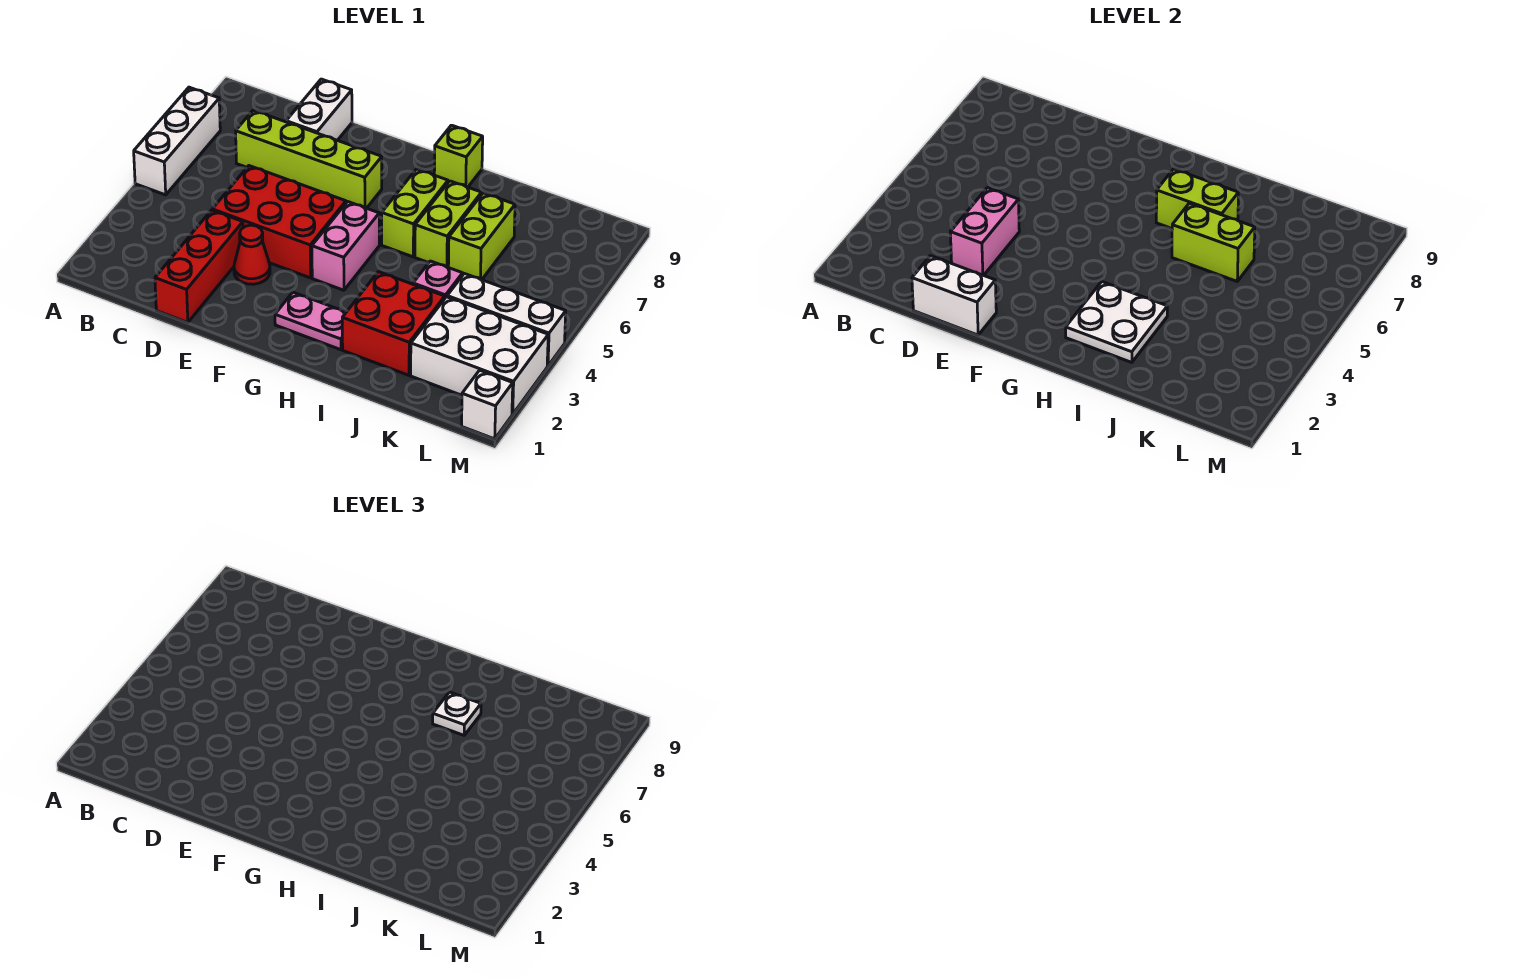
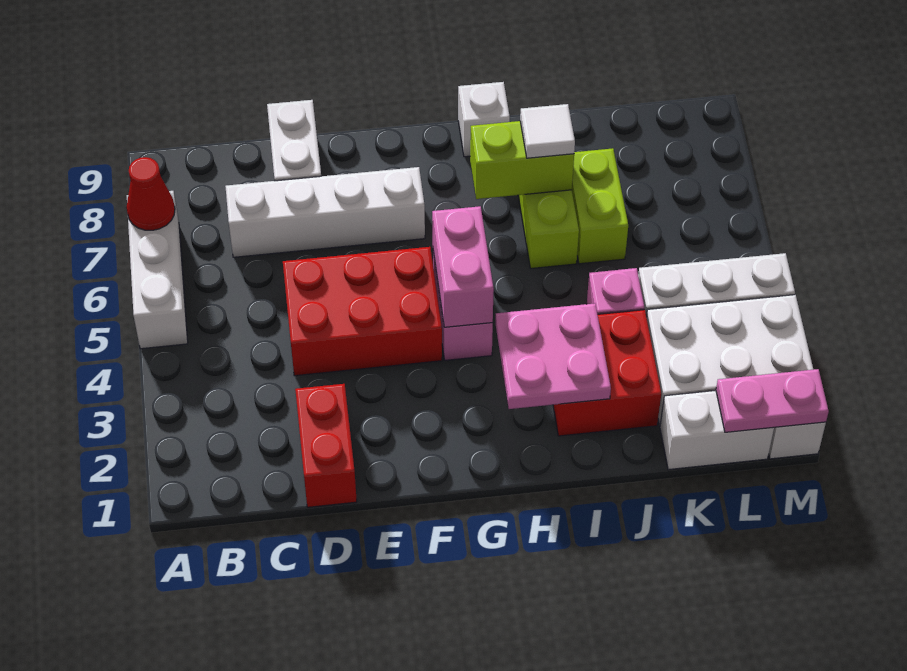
lime 1x4 brick [236,110,382,208] -> white 1x4 brick [225,167,425,257]
red 1x3 brick [155,210,243,322] -> red 1x2 brick [295,384,357,507]
white 1x2 brick [912,256,996,335] -> white 1x2 brick moved to [660,390,774,470]
pink 1x2 brick [950,188,1019,276] -> pink 1x2 brick moved to [432,206,494,327]
red 1x1 cone [234,225,270,284] -> red 1x1 cone moved to [126,157,175,230]
pink 1x2 plate [275,292,346,350] -> pink 1x2 plate moved to [716,369,829,432]
white 2x2 plate [1066,282,1167,362] -> pink 2x2 plate [496,303,611,409]
lime 1x2 brick [382,169,448,257] -> none
lime 1x1 brick [434,125,483,187] -> white 1x1 brick [458,82,510,157]
lime 1x2 brick [1172,203,1255,281] -> none
white 1x1 plate [433,692,481,735] -> white 1x1 tile [520,104,575,158]

